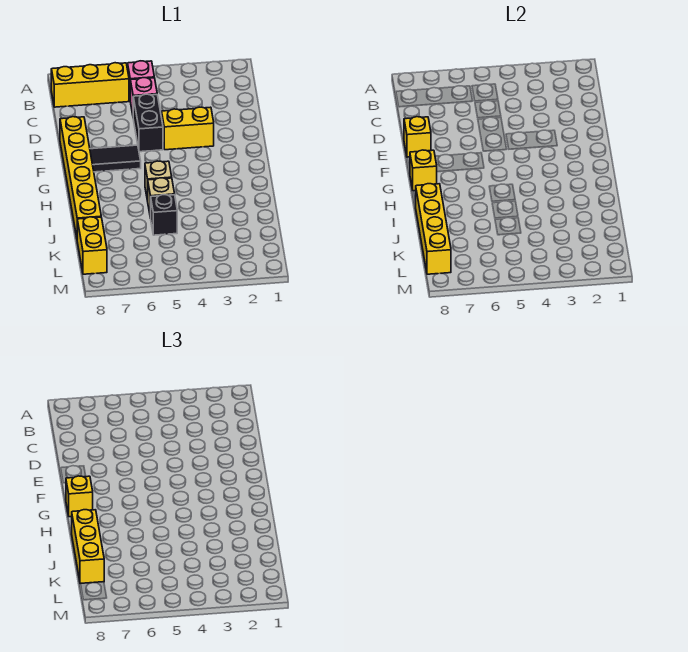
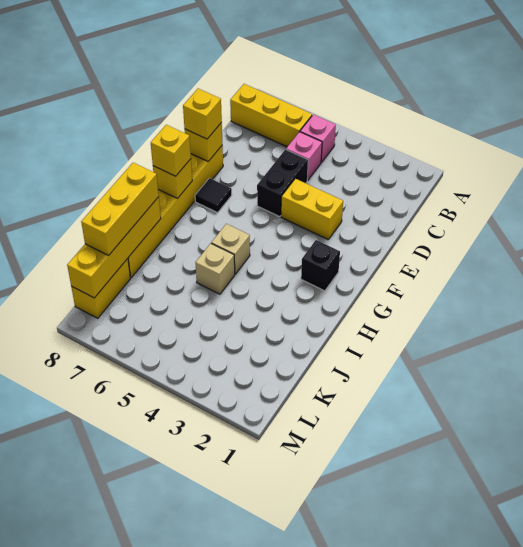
none -> yellow 1x1 brick [183,89,222,139]
black 1x2 tile [90,145,141,172] -> black 1x1 tile [195,178,232,213]
black 1x1 brick [151,195,177,235] -> black 1x1 brick moved to [301,240,340,291]

